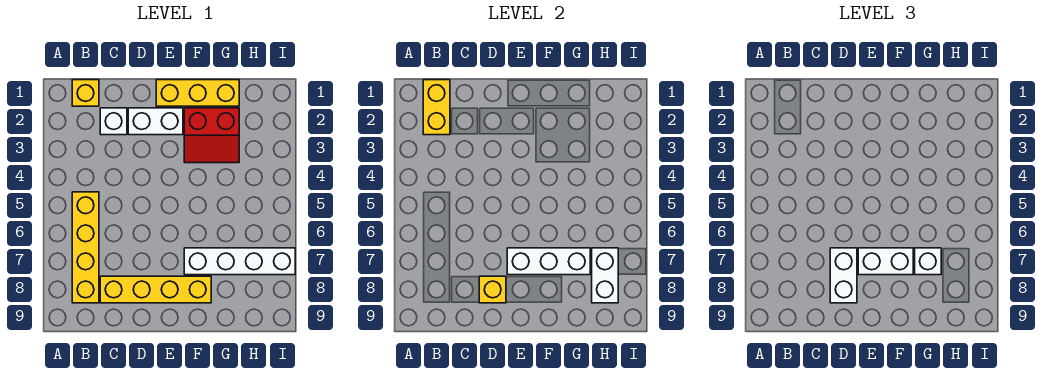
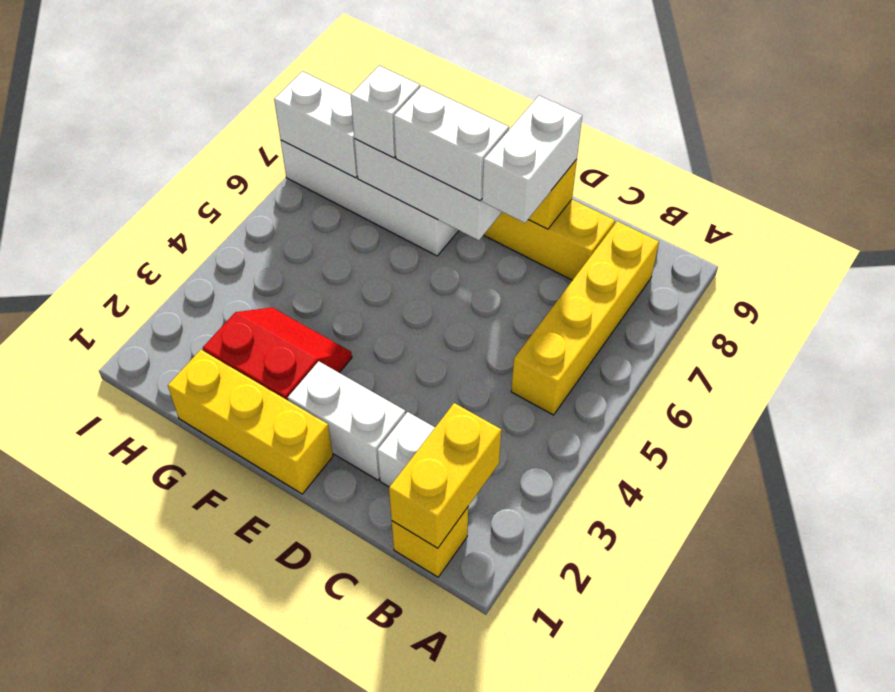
white 1x2 brick [592,248,618,303] -> white 1x2 brick turned to [274,71,358,178]

